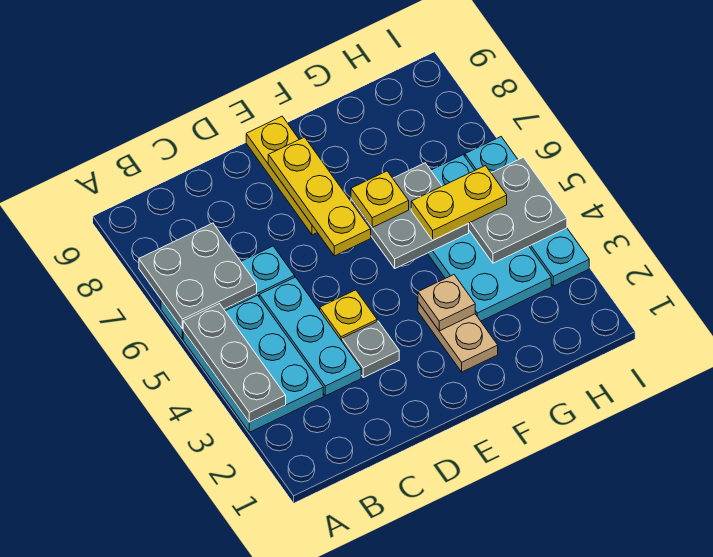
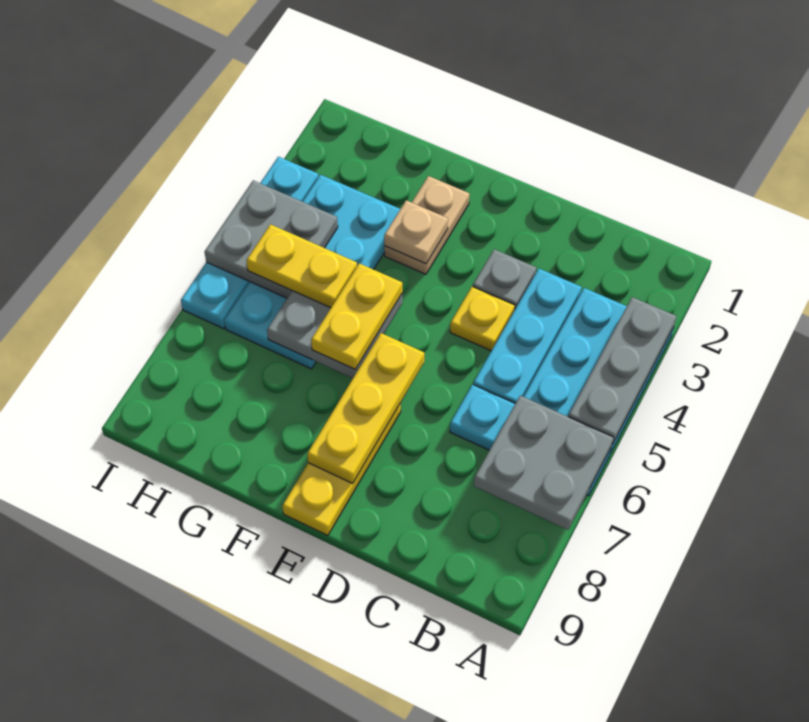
yellow 1x1 plate [351,171,409,227] -> yellow 1x2 plate [311,263,402,369]

